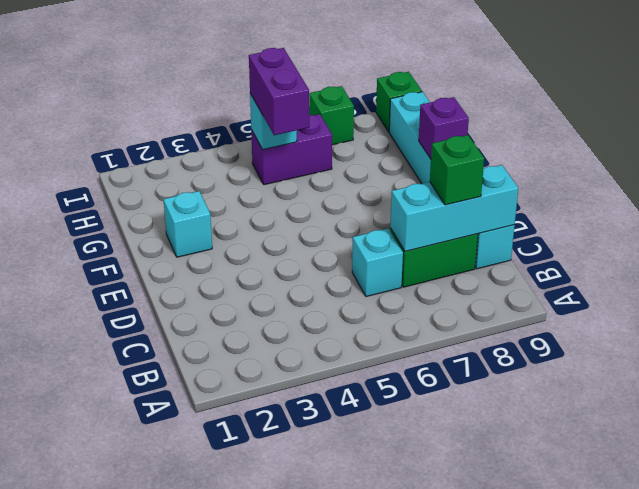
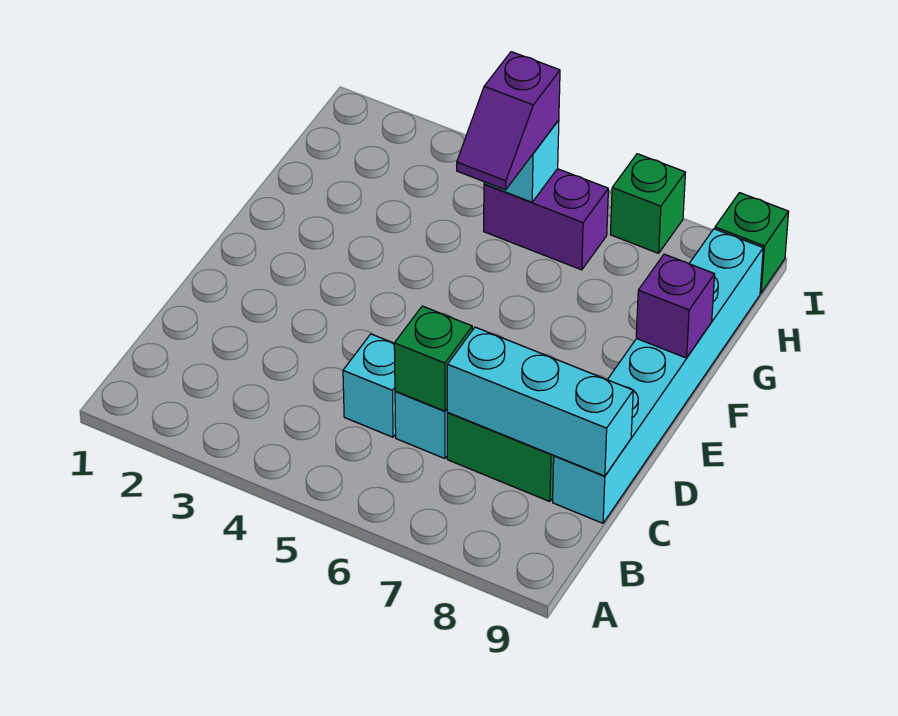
green 1x1 brick [430,135,484,205] -> green 1x1 brick moved to [394,306,472,411]
cyan 1x1 brick [164,191,212,257] -> cyan 1x1 brick moved to [343,334,396,437]
purple 1x2 brick [249,48,309,135] -> purple 1x2 slope [457,52,560,190]

